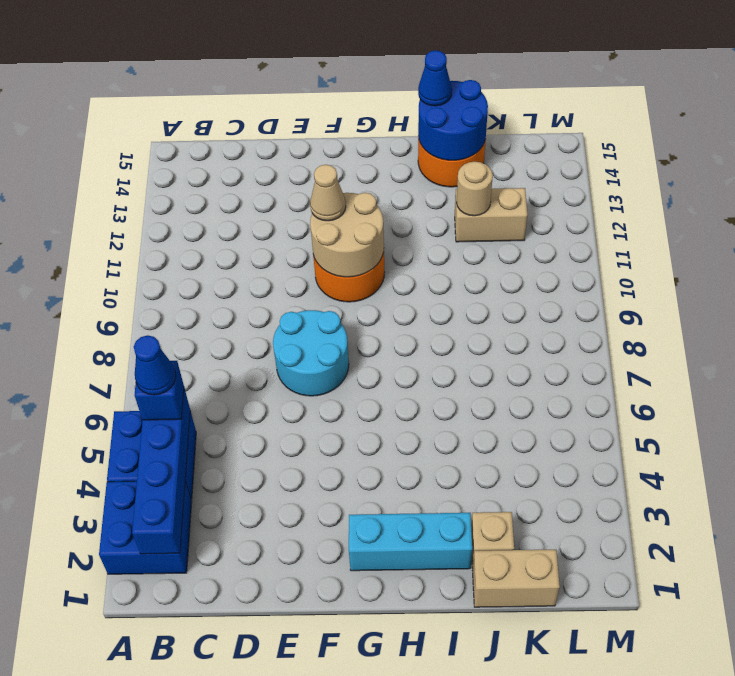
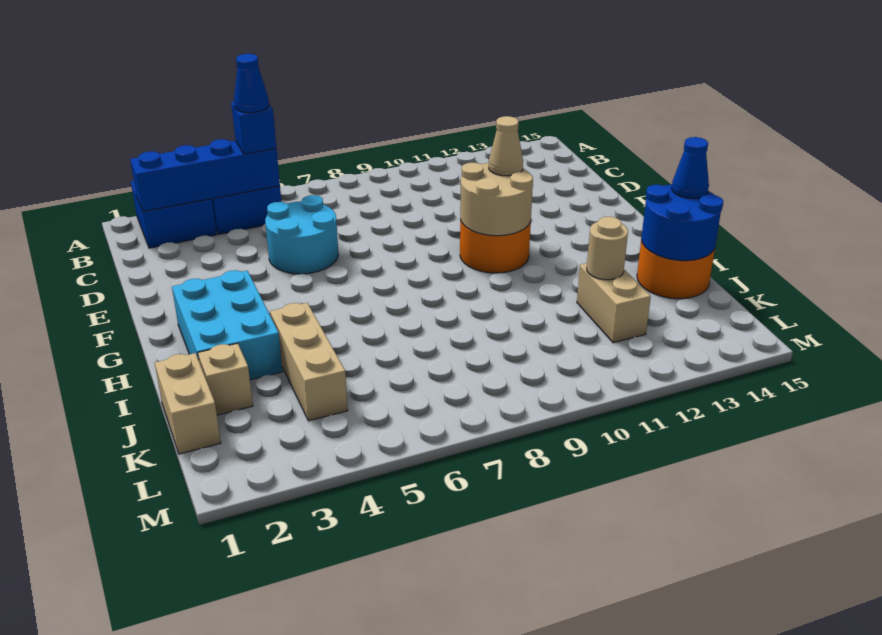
cyan 2x2 round brick [273,310,349,396] -> cyan 2x2 round brick moved to [265,195,338,274]
cyan 1x3 brick [349,513,472,571] -> cyan 2x3 brick [172,270,283,380]
none -> tan 1x3 brick [270,303,348,421]

